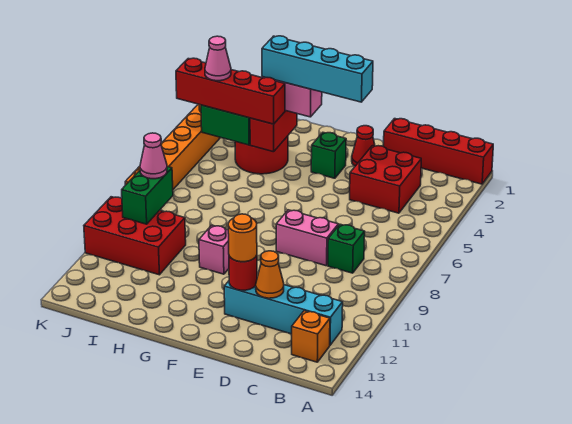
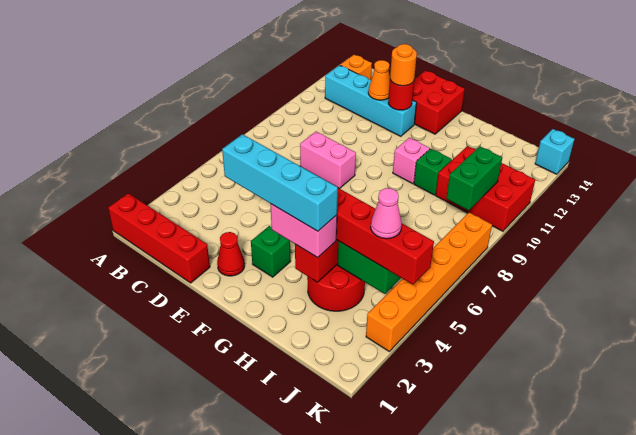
red 2x2 brick [350,146,421,213] -> red 2x2 brick moved to [412,71,465,134]
green 1x1 brick [328,224,365,273] -> green 1x1 brick moved to [414,149,452,195]
pink 1x1 cone [140,133,167,179] -> none
none -> cyan 1x1 brick [535,129,574,174]

